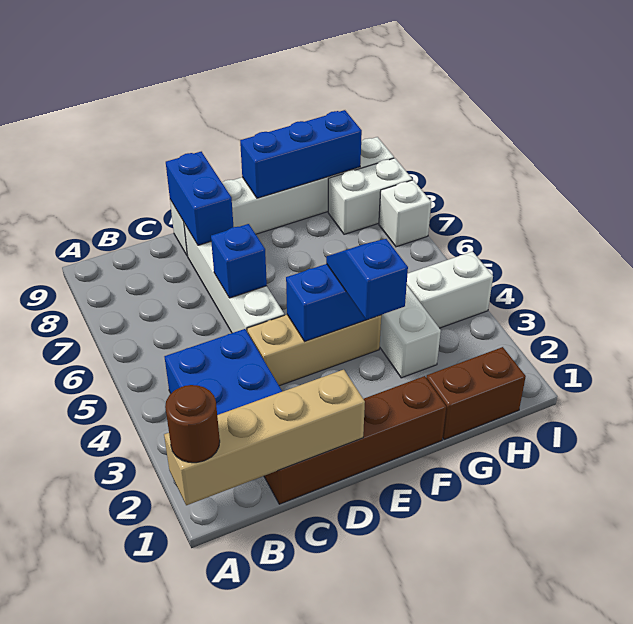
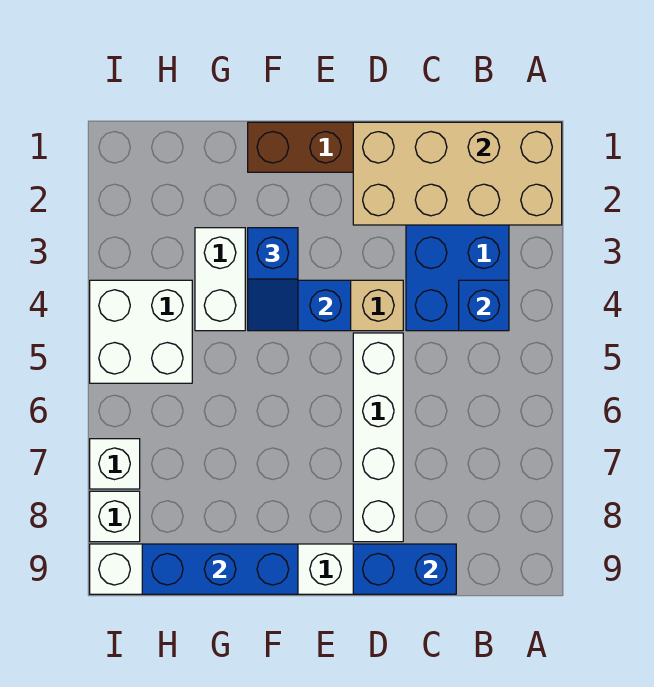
tan 1x4 brick [164,370,365,505] -> tan 2x4 brick [353,122,562,225]
brown 1x1 round brick [165,385,220,463] -> none
blue 1x1 brick [211,224,267,298] -> blue 1x1 brick moved to [459,280,509,331]
blue 1x2 brick [166,152,233,245] -> blue 1x2 brick turned to [353,544,456,594]
brown 1x2 brick [426,347,526,440] -> none
white 1x2 brick [407,252,493,328] -> white 2x2 brick [90,280,192,383]
white 1x2 brick [328,158,412,234] -> white 1x1 brick [90,491,140,542]

